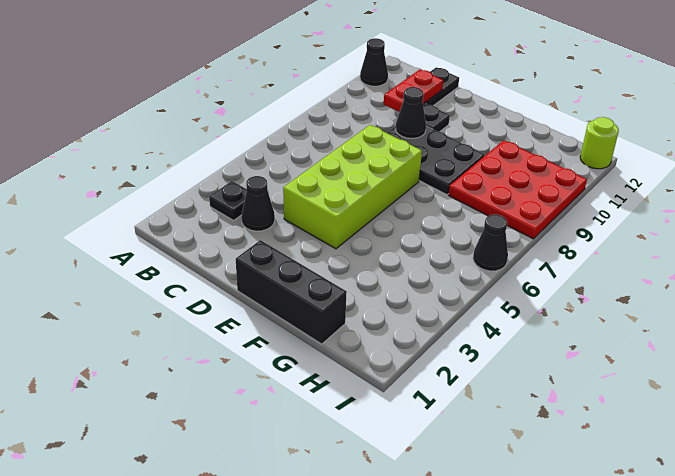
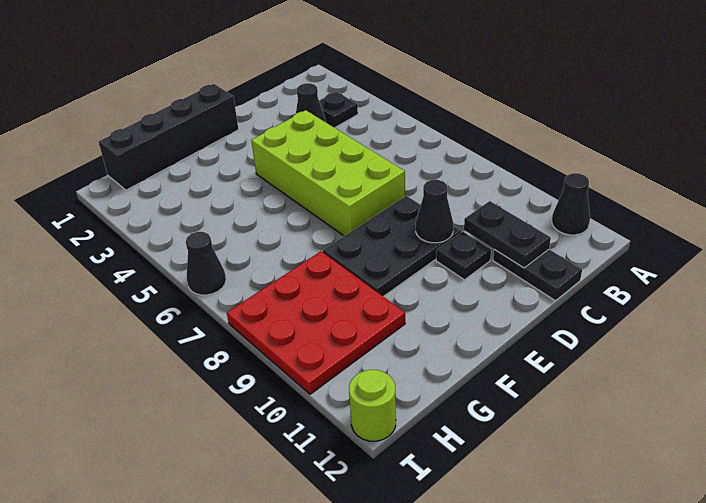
red 1x2 plate [384,70,443,112] -> black 1x2 plate [464,201,551,268]
black 1x3 brick [236,240,347,344] -> black 1x4 brick [98,84,239,190]

